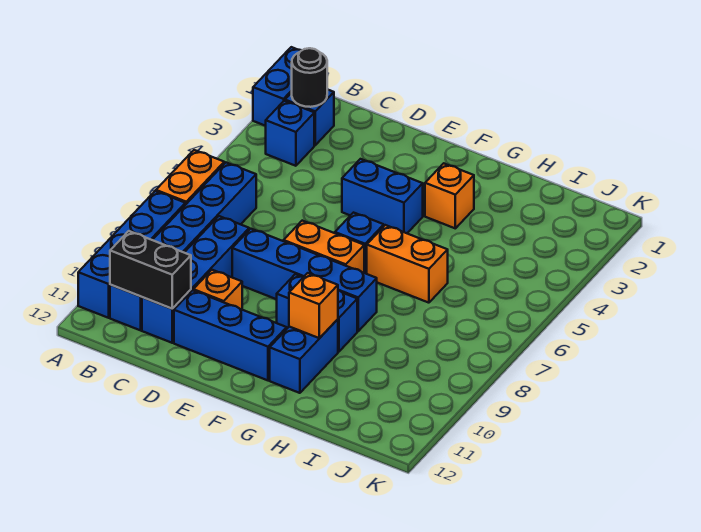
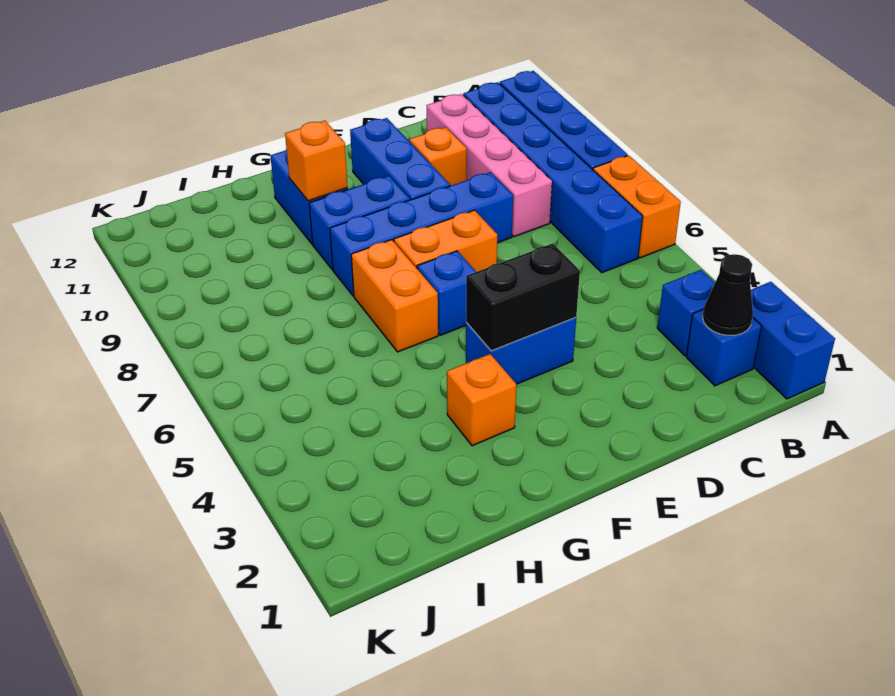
black 1x1 round brick [292,48,327,107] -> black 1x1 cone [703,254,753,336]
black 1x2 brick [110,231,191,309] -> black 1x2 brick moved to [466,243,580,351]
blue 1x4 brick [142,216,249,343] -> pink 1x4 brick [426,94,552,237]
blue 1x3 brick [174,290,287,380] -> blue 1x3 brick turned to [350,118,450,200]
orange 1x2 brick [367,225,448,303] -> orange 1x2 brick turned to [351,240,438,352]

